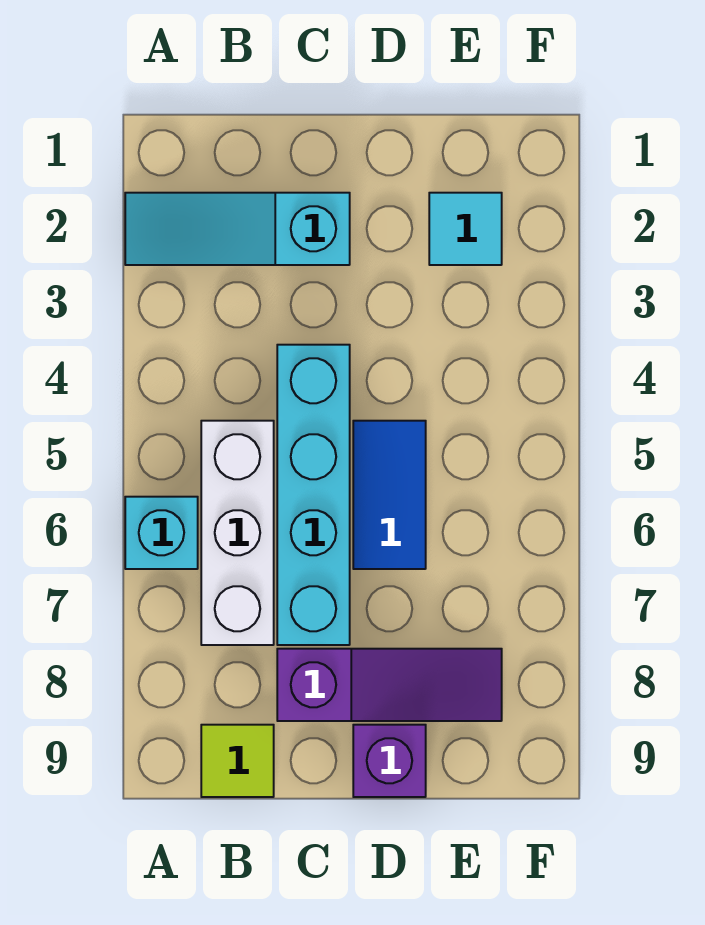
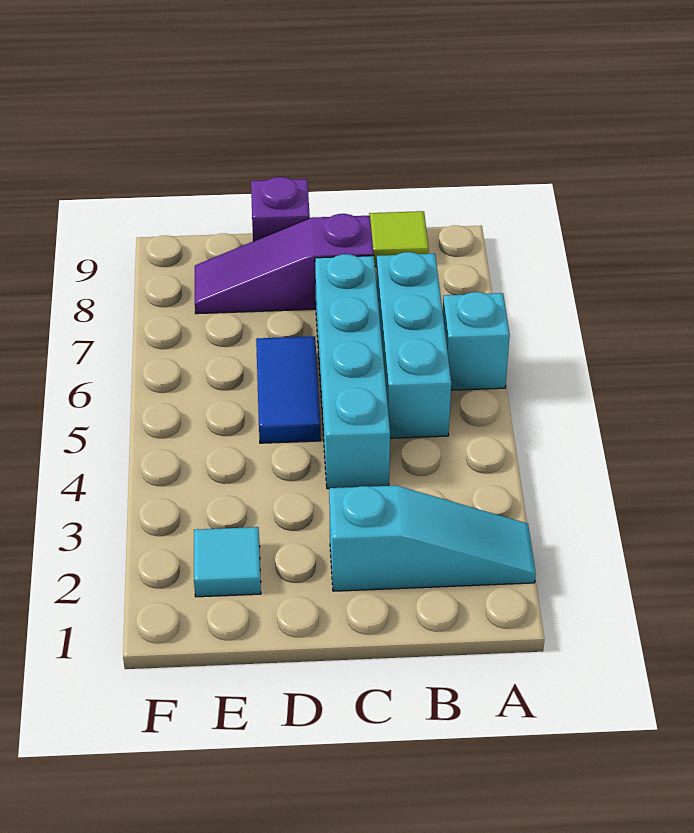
white 1x3 brick [201,421,274,645] -> cyan 1x3 brick [376,252,451,438]

